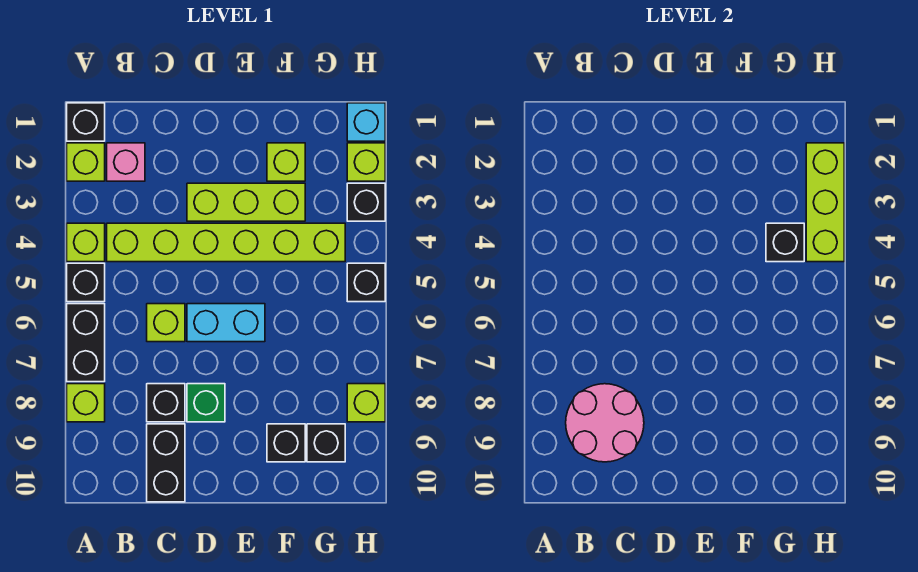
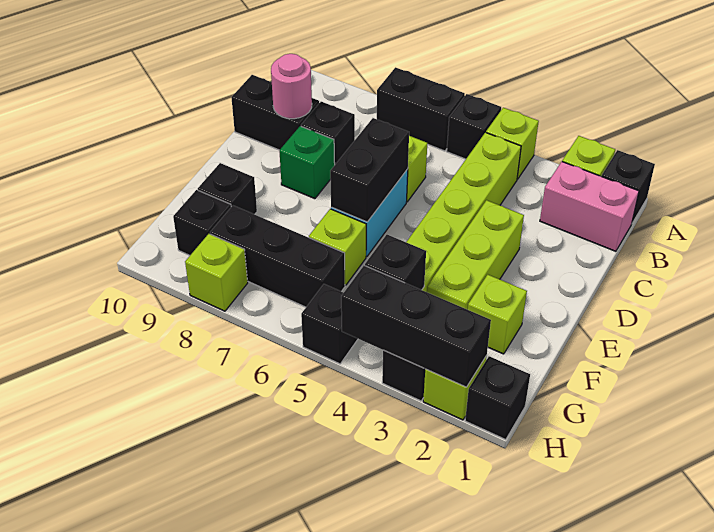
lime 1x1 brick [67,384,105,422] -> lime 1x1 brick moved to [309,209,366,285]
pink 1x1 brick [107,143,145,181] -> pink 1x2 brick [540,162,639,251]
pink 2x2 round brick [566,384,644,462] -> pink 1x1 round brick [271,54,312,119]
none -> black 1x2 brick [330,118,409,222]
none -> black 1x3 brick [210,206,345,307]
cyan 1x1 brick [347,103,385,141] -> black 1x1 brick [465,356,530,440]
lime 1x3 brick [806,143,844,262] -> black 1x3 brick [341,266,491,387]

